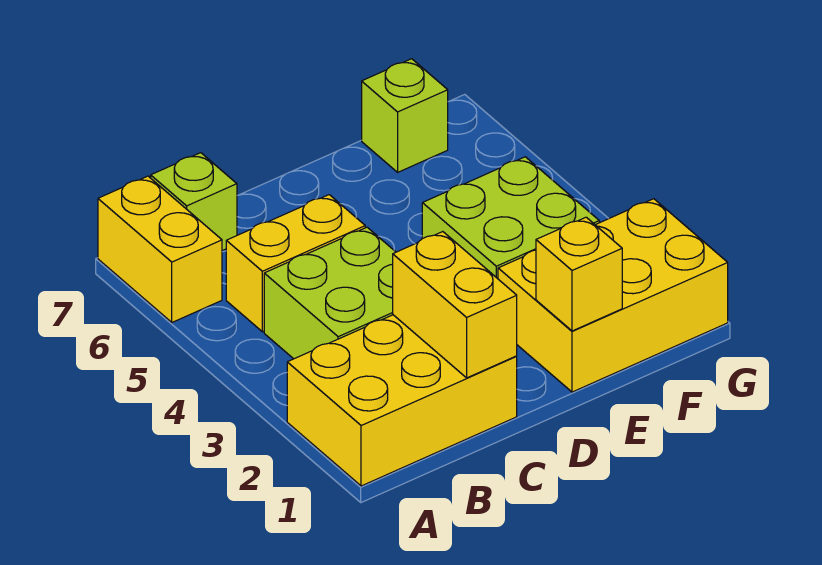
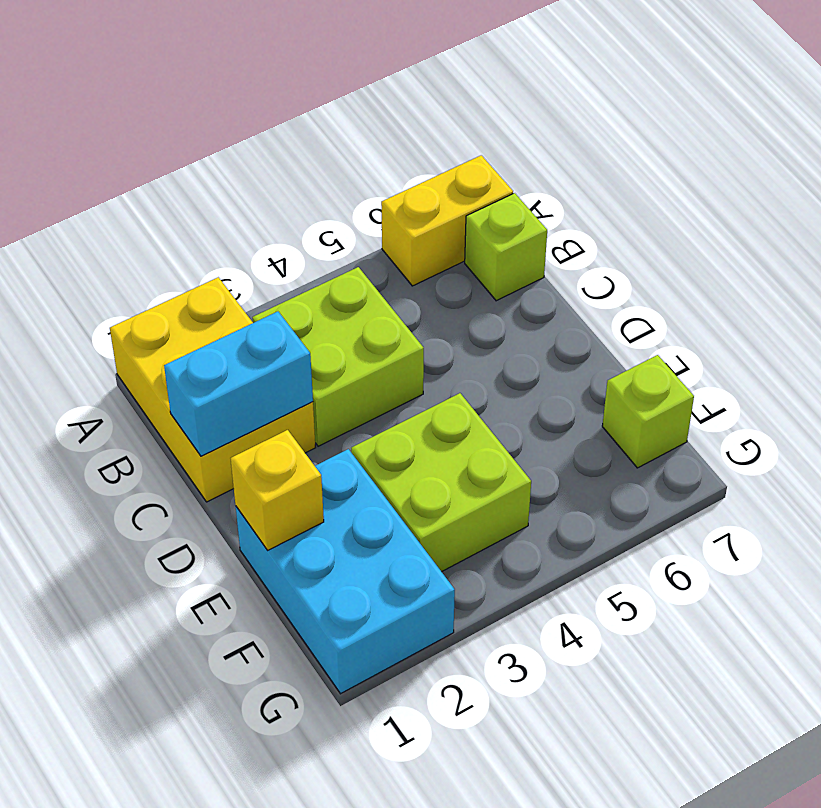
yellow 1x2 brick [226,195,365,332] -> none
yellow 1x2 brick [393,232,517,378] -> cyan 1x2 brick [164,312,313,456]
yellow 2x3 brick [498,199,728,392] -> cyan 2x3 brick [236,449,455,694]

